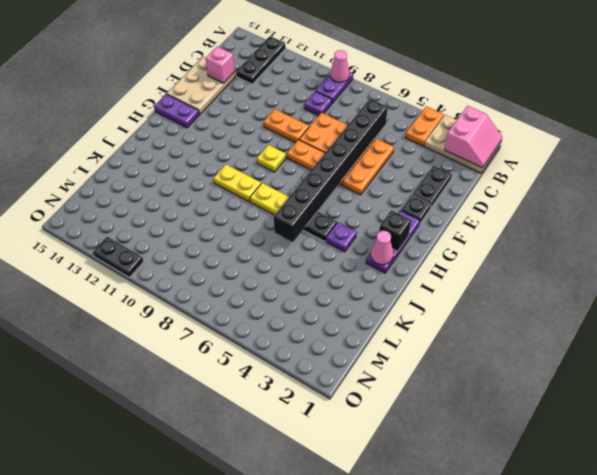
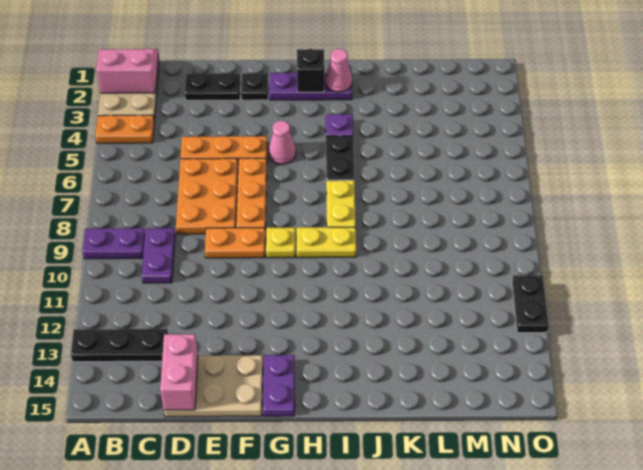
pink 1x1 cone [330,50,350,83] -> pink 1x1 cone moved to [268,121,296,164]
black 1x8 brick [274,99,388,242] -> none
purple 1x1 plate [304,91,332,116] -> purple 1x2 plate [142,228,175,283]
pink 1x1 brick [205,47,235,83] -> pink 1x2 brick [160,334,198,410]
orange 1x2 plate [264,109,309,143] -> orange 1x2 plate turned to [205,228,265,258]
yellow 1x2 plate [214,165,261,202] -> yellow 1x2 plate turned to [297,227,356,258]

